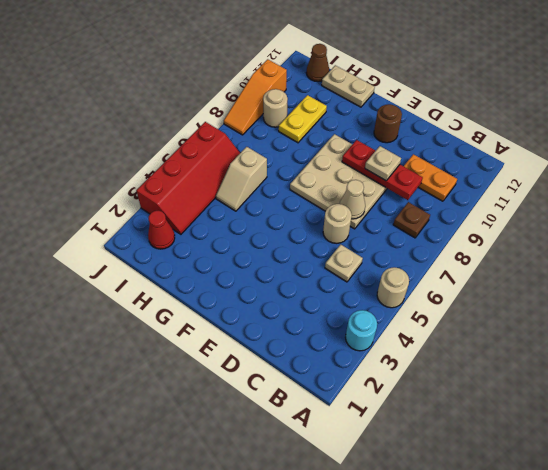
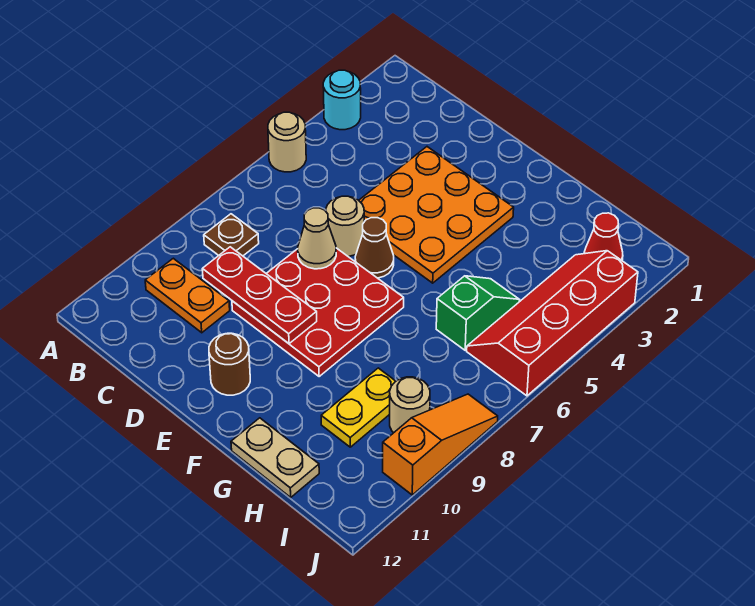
tan 1x1 plate [325,245,363,282] -> none
none -> orange 3x3 plate [359,147,514,283]
tan 3x3 plate [290,134,387,229] -> red 3x3 plate [232,248,404,377]
tan 1x1 plate [365,146,401,181] -> none
tan 1x2 slope [216,147,267,211] -> green 1x2 slope [436,276,520,350]
brown 1x1 cone [306,44,329,82] -> brown 1x1 cone moved to [355,218,394,278]

